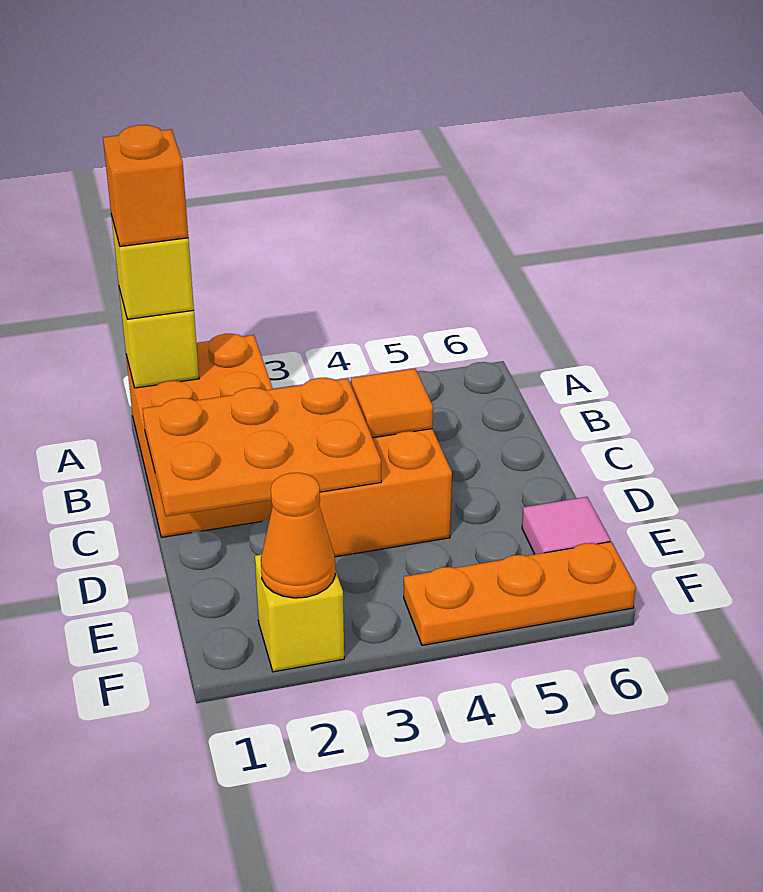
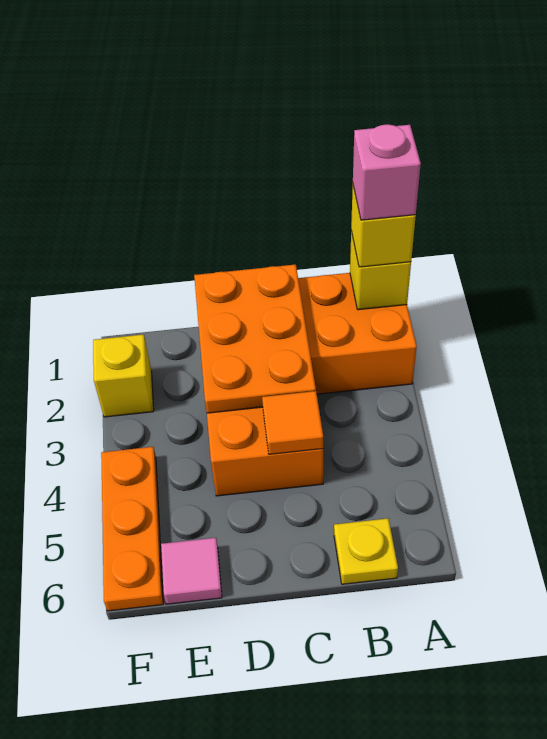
orange 1x1 brick [103,125,188,247] -> pink 1x1 brick [353,124,421,220]
none -> yellow 1x1 plate [334,518,398,584]
orange 1x1 cone [261,473,335,598] -> none

